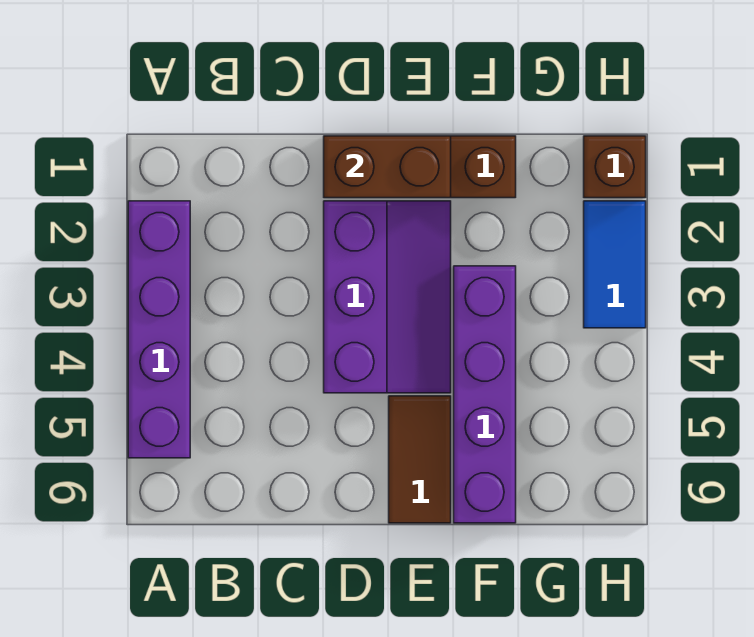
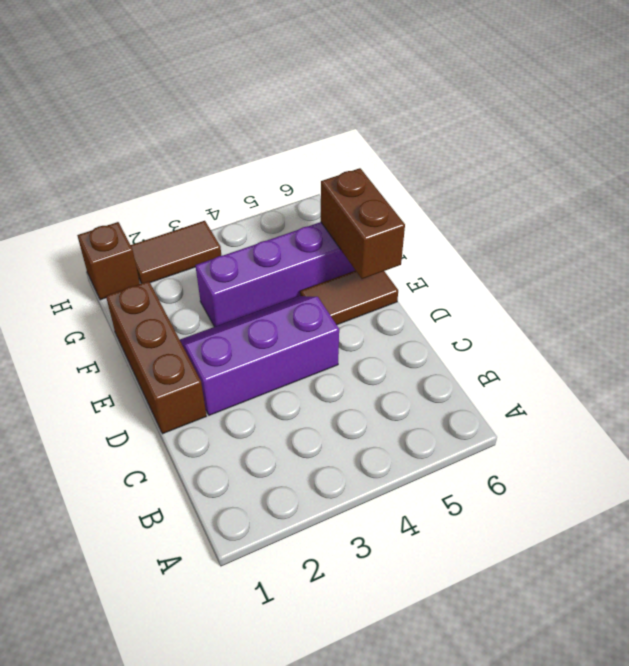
purple 1x4 brick [128,201,190,458] -> none
brown 1x2 brick [324,136,451,198] -> brown 1x2 brick moved to [321,168,405,279]
blue 1x2 tile [584,201,646,328] -> brown 1x2 tile [131,221,221,283]

